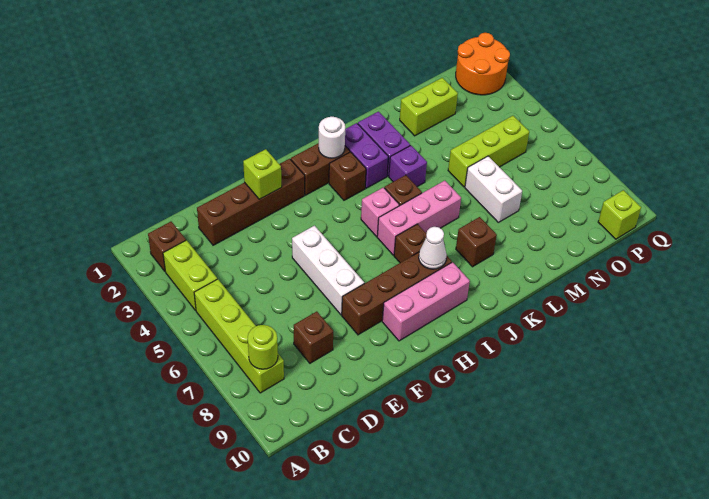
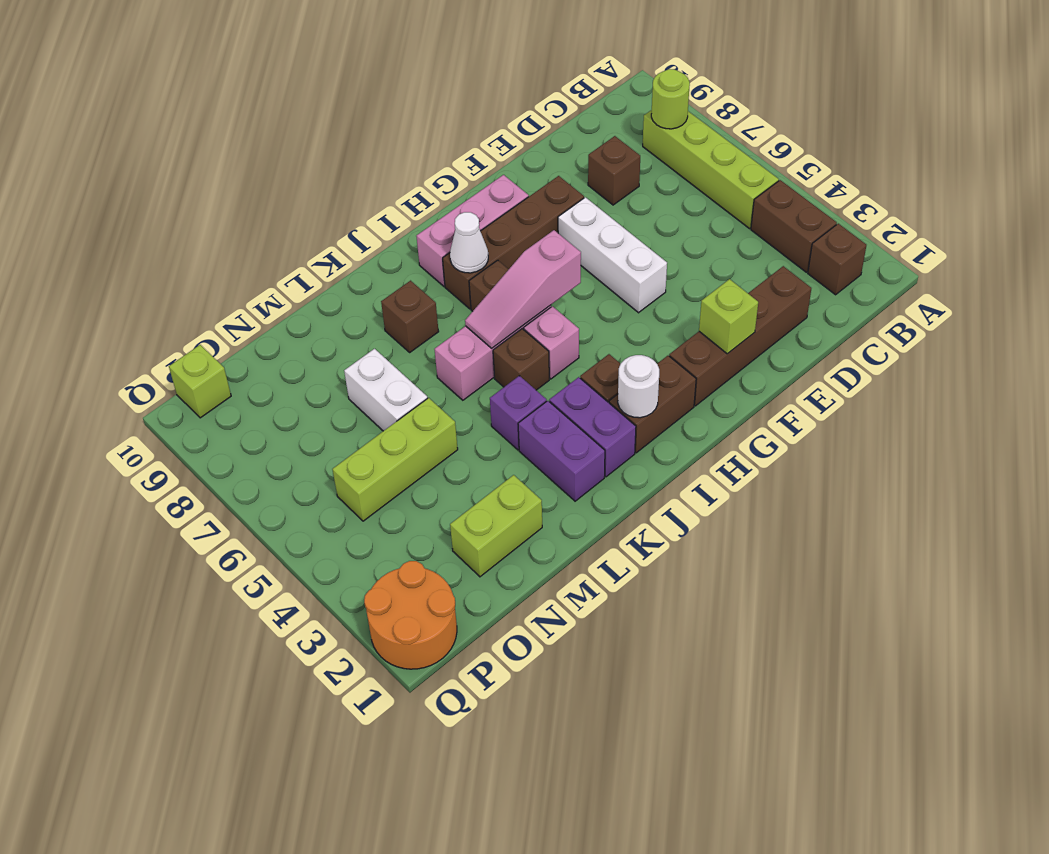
lime 1x2 brick [163,240,217,311] -> brown 1x2 brick [751,180,837,272]
none -> pink 1x3 slope [465,230,581,348]

